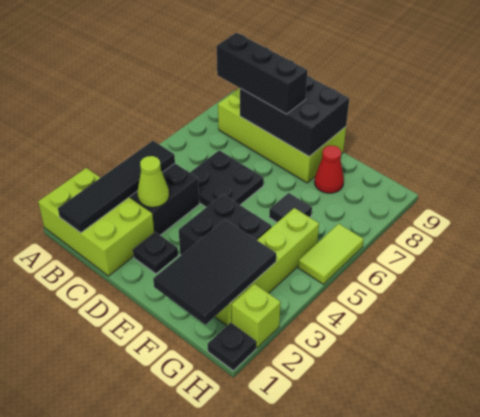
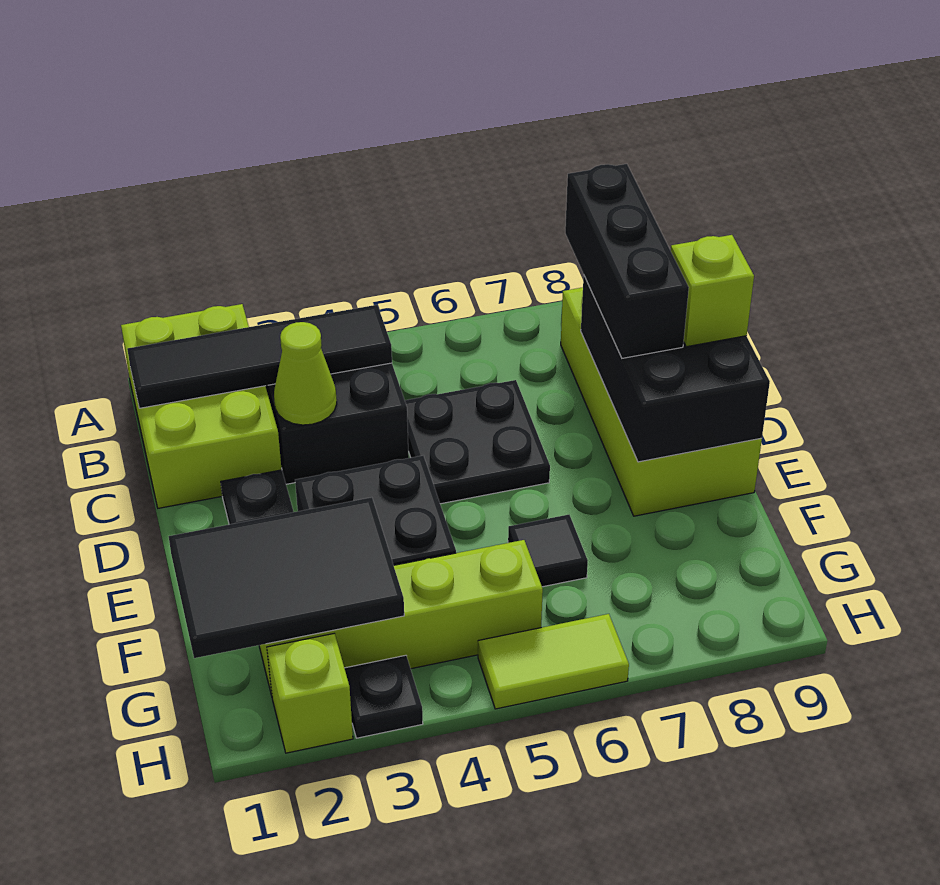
none -> lime 1x1 brick [671,235,754,347]
red 1x1 cone [314,146,344,193] -> none
black 1x1 plate [208,323,256,371] -> black 1x1 plate moved to [345,655,423,738]

